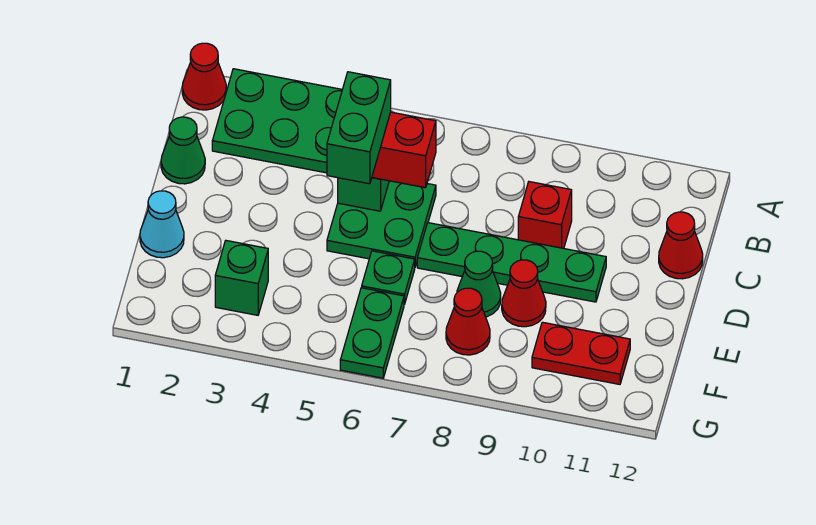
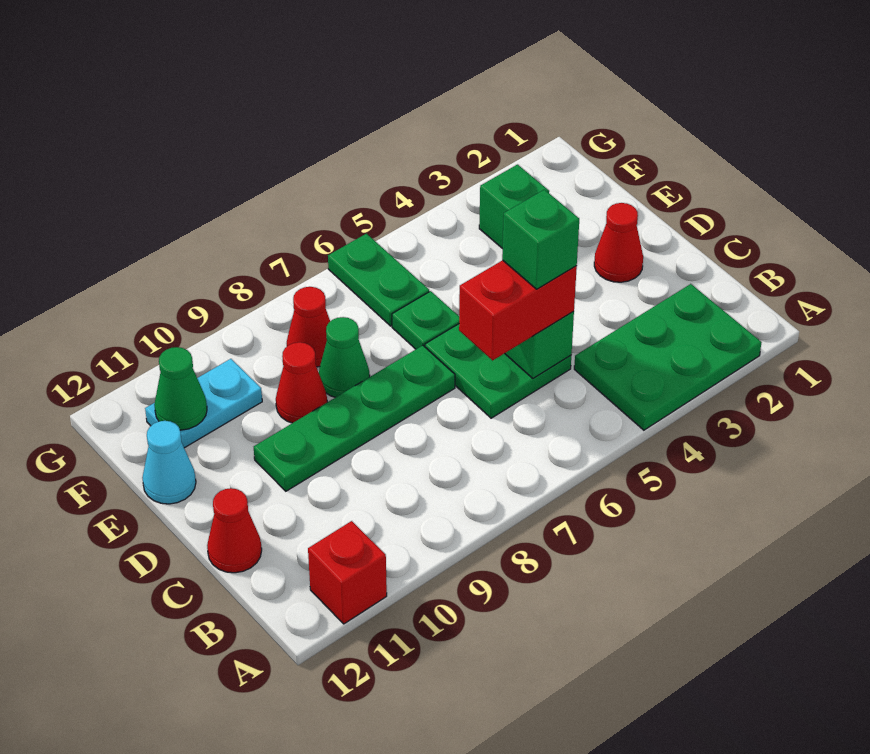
red 1x1 cone [182,43,226,110] -> red 1x1 cone moved to [594,203,643,282]
green 1x1 cone [161,117,205,184] -> green 1x1 cone moved to [154,347,207,430]
green 1x2 brick [327,72,391,184] -> green 1x1 brick [502,190,579,289]
red 1x1 brick [518,182,572,248] -> red 1x1 brick moved to [308,521,387,624]
cyan 1x1 cone [140,191,184,258] -> cyan 1x1 cone moved to [142,421,196,504]
red 1x2 plate [532,322,630,384] -> cyan 1x2 plate [145,359,262,448]

